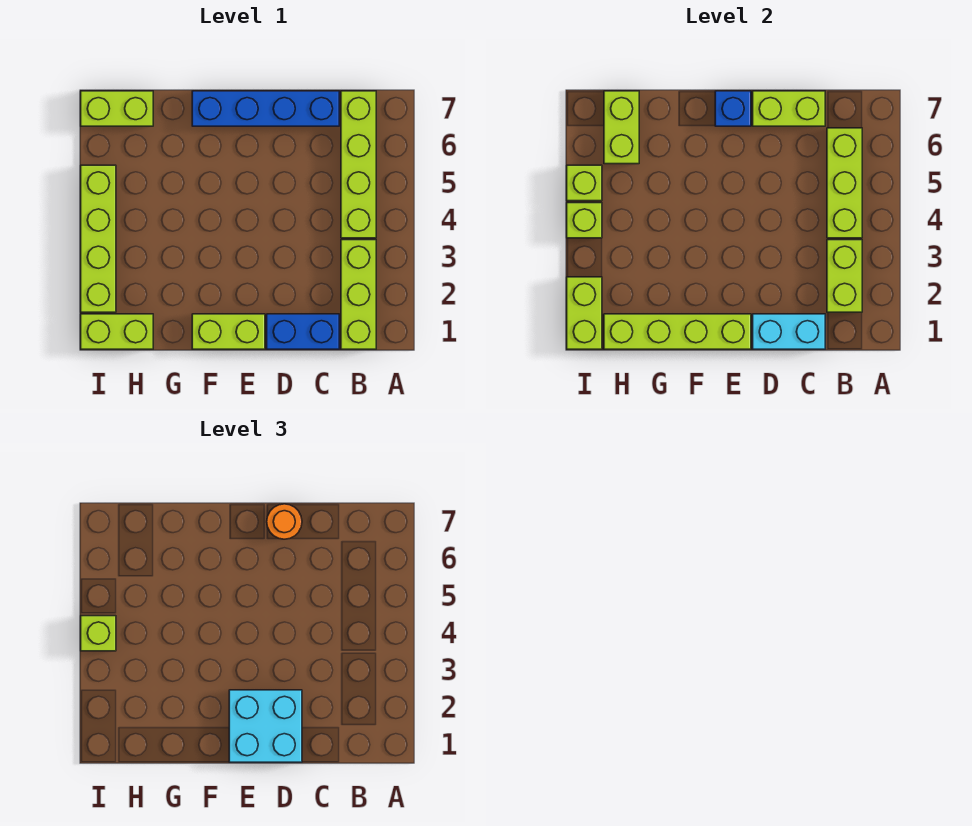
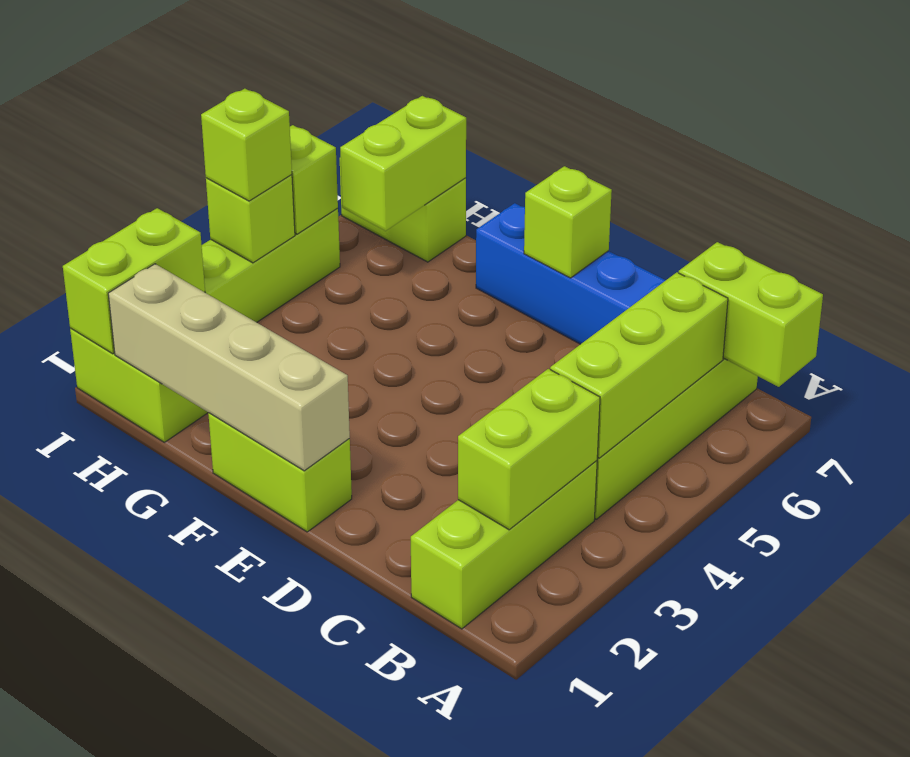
blue 1x2 brick [267,314,339,349] -> none
cyan 1x2 brick [753,314,825,349] -> none
lime 1x2 brick [753,91,825,126] -> lime 1x2 brick moved to [679,242,823,387]
cyan 2x2 brick [229,690,302,762] -> none
orange 1x1 round brick [267,504,302,539] -> none
lime 1x4 brick [604,314,751,349] -> tan 1x4 brick [108,264,350,471]
blue 1x1 brick [715,91,751,126] -> lime 1x1 brick [524,166,612,278]

